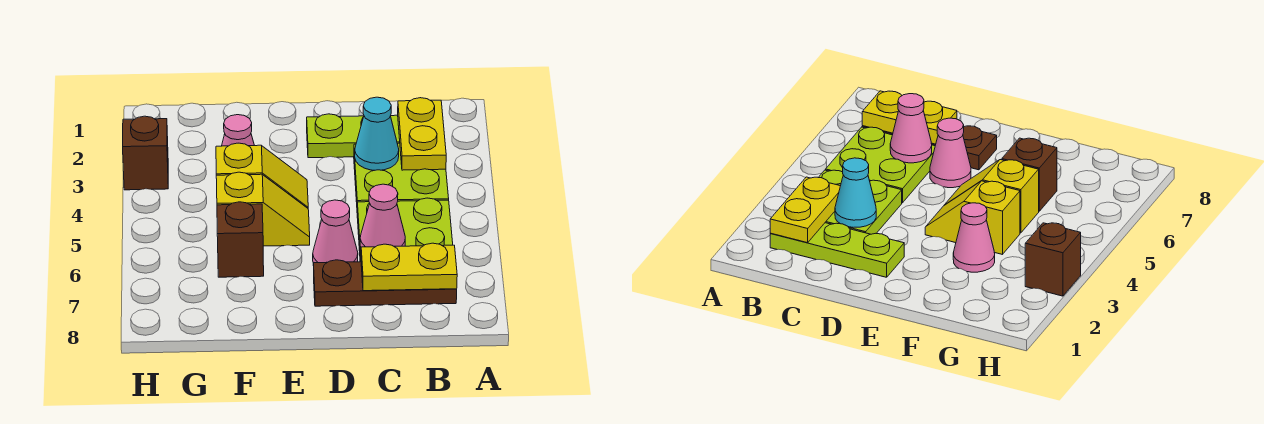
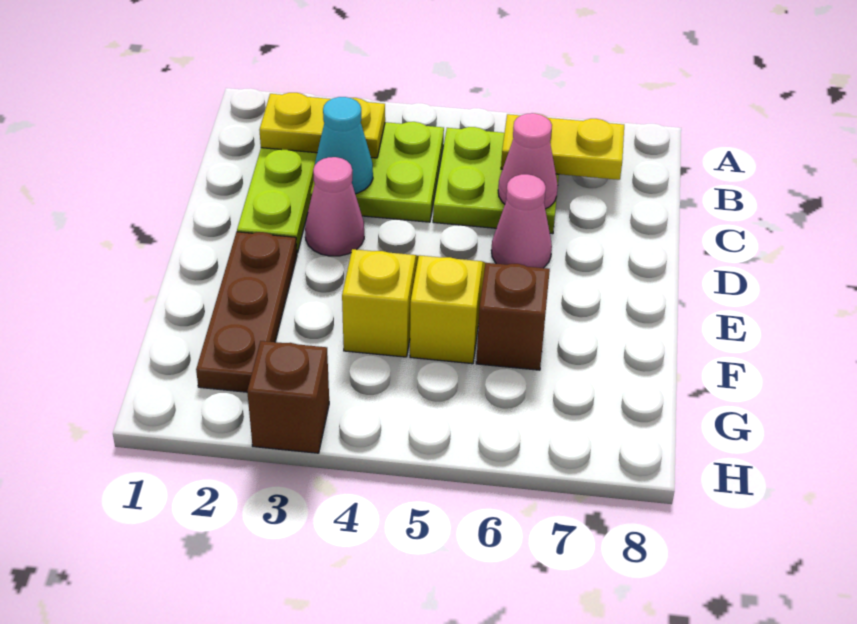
brown 1x3 plate [313,260,457,306] -> brown 1x3 plate moved to [196,232,297,392]
yellow 1x2 plate [361,243,457,291] -> yellow 1x2 plate turned to [501,113,624,180]
pink 1x1 cone [222,115,255,146] -> pink 1x1 cone moved to [305,157,364,256]

